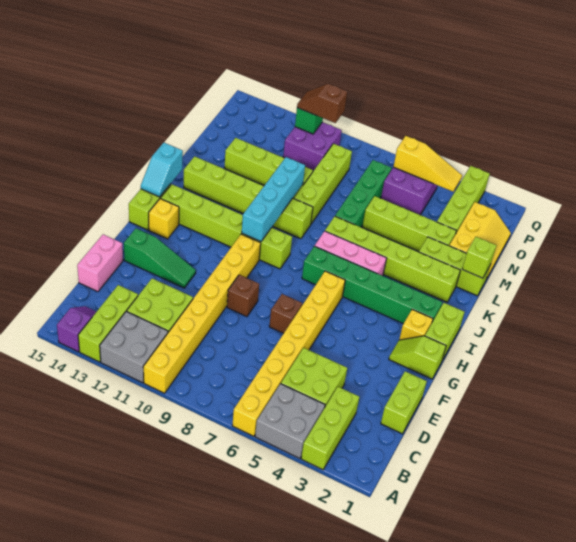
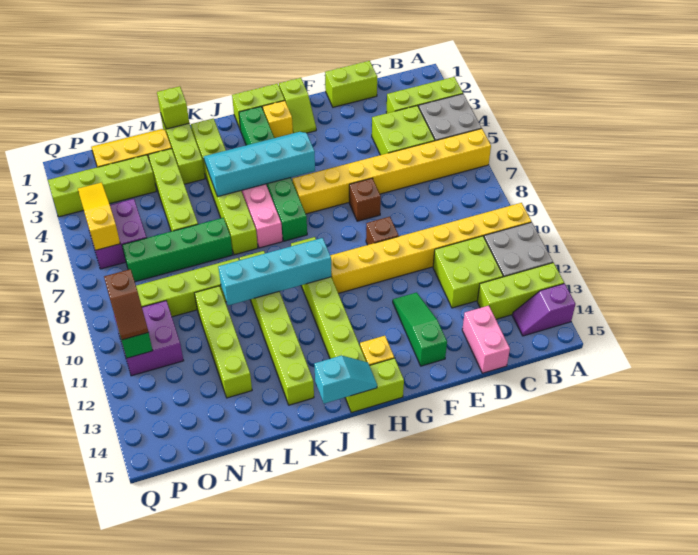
pink 1x2 brick [77,234,123,292] -> pink 1x2 brick turned to [462,306,510,373]
none -> cyan 2x4 slope [204,132,315,197]

